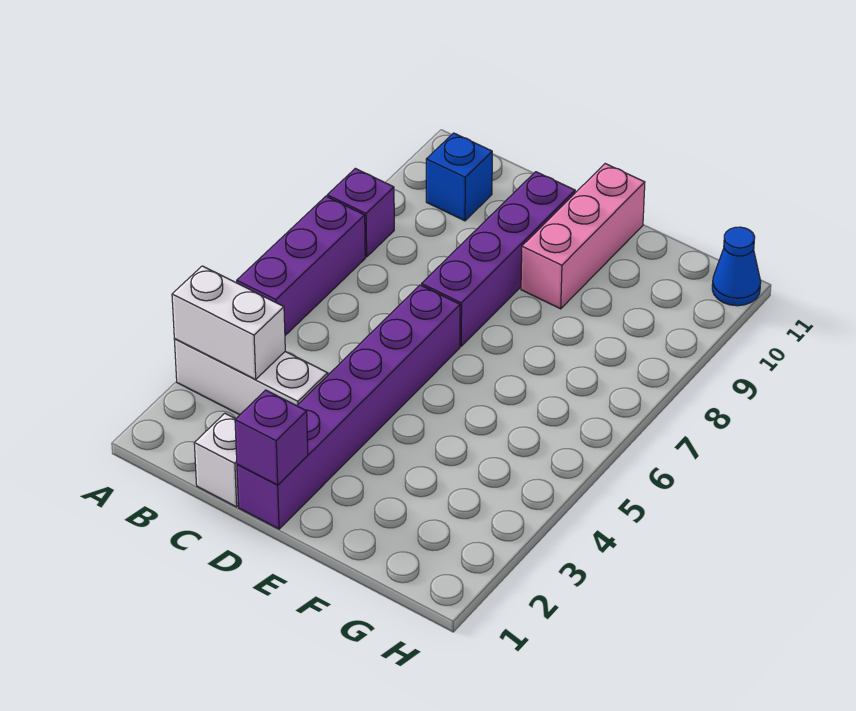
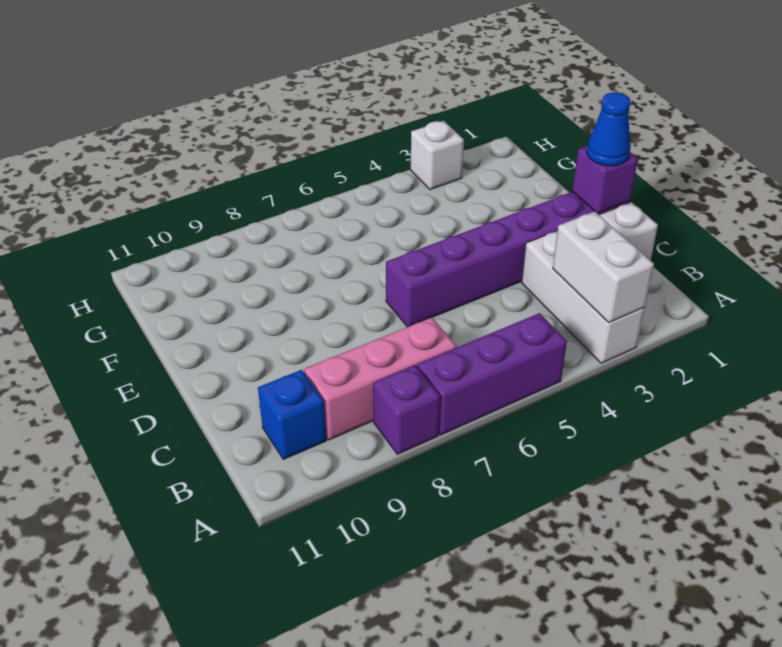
purple 1x4 brick [422,172,575,346] -> none
pink 1x3 brick [521,164,645,309] -> pink 1x3 brick moved to [304,318,457,440]
none -> white 1x1 brick [411,121,464,190]
blue 1x1 cone [712,227,761,306] -> blue 1x1 cone moved to [587,92,631,166]

